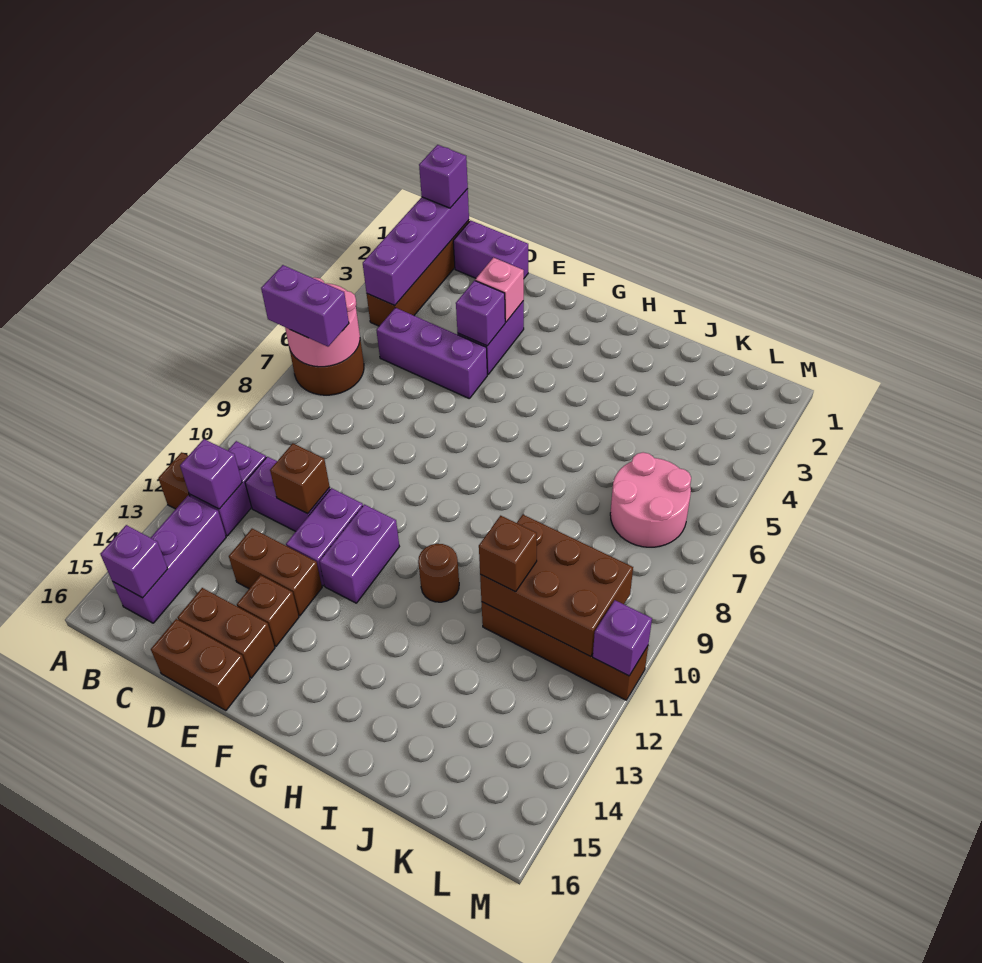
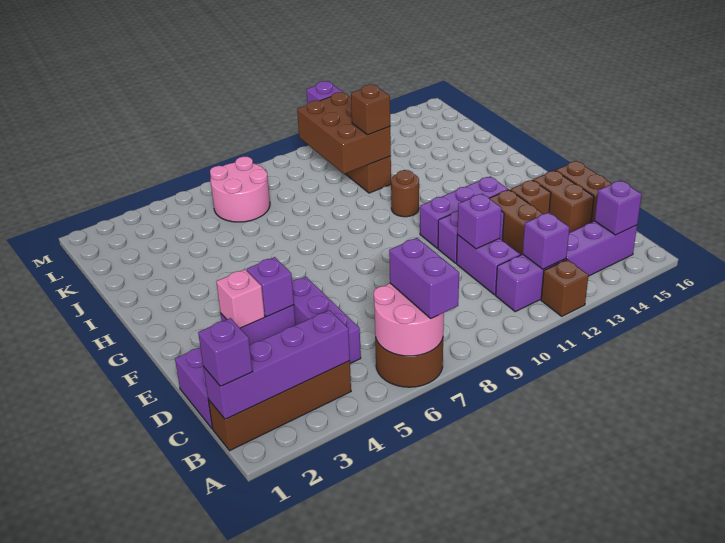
brown 1x1 brick [270,444,330,514] -> purple 1x1 brick [457,194,502,249]
purple 1x2 brick [319,504,399,603] -> purple 1x3 brick [420,176,508,248]

